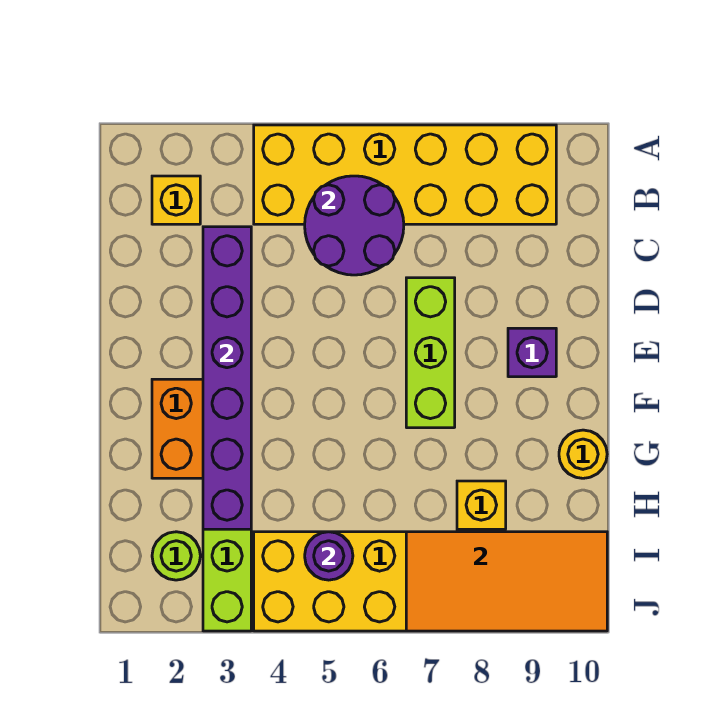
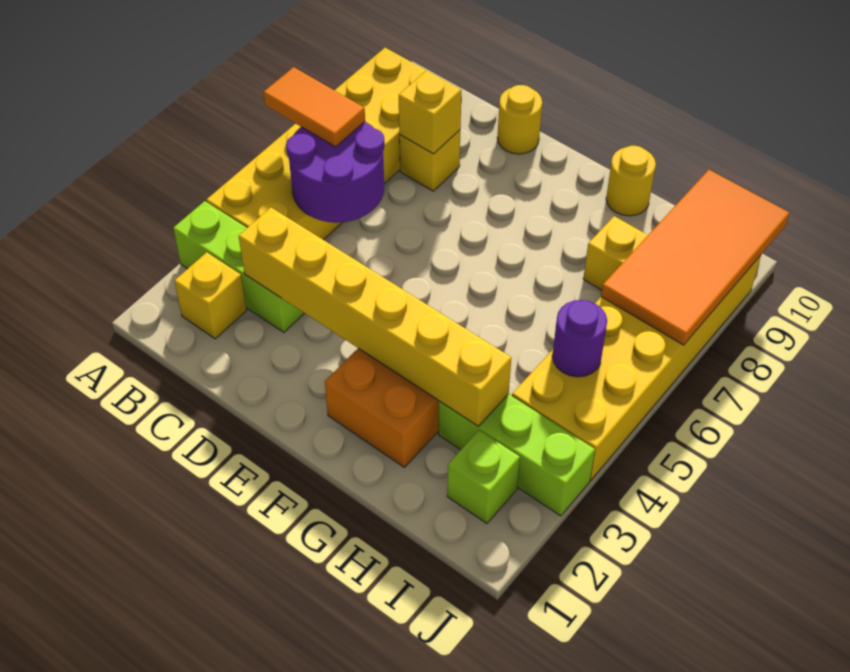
none -> orange 1x2 tile [263,67,365,147]
purple 1x6 brick [203,227,251,529] -> yellow 1x6 brick [239,208,511,426]
none -> yellow 1x1 brick [399,130,460,191]
none -> yellow 1x1 brick [399,70,462,154]
lime 1x3 brick [406,278,455,428] -> lime 1x3 brick moved to [173,201,304,332]
none -> yellow 1x1 round brick [497,85,542,154]
purple 1x1 brick [508,328,556,377] -> none
lime 1x1 round brick [152,532,200,580] -> lime 1x1 brick [447,430,520,523]

